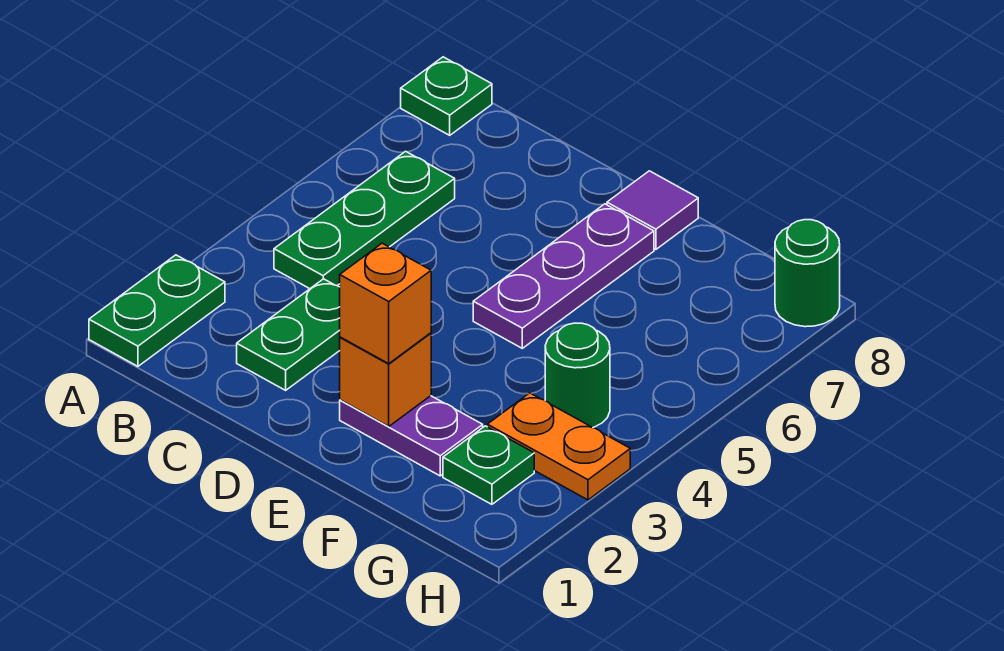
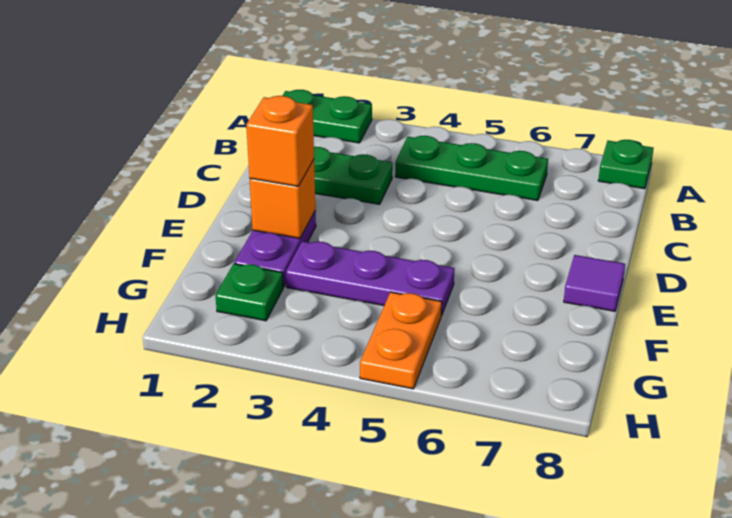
purple 1x3 plate [473,204,654,348] -> purple 1x3 plate moved to [286,241,455,316]
orange 1x2 plate [487,393,630,500] -> orange 1x2 plate moved to [360,292,442,389]
green 1x1 round brick [545,323,610,428] -> none
green 1x1 round brick [775,220,840,327] -> none

